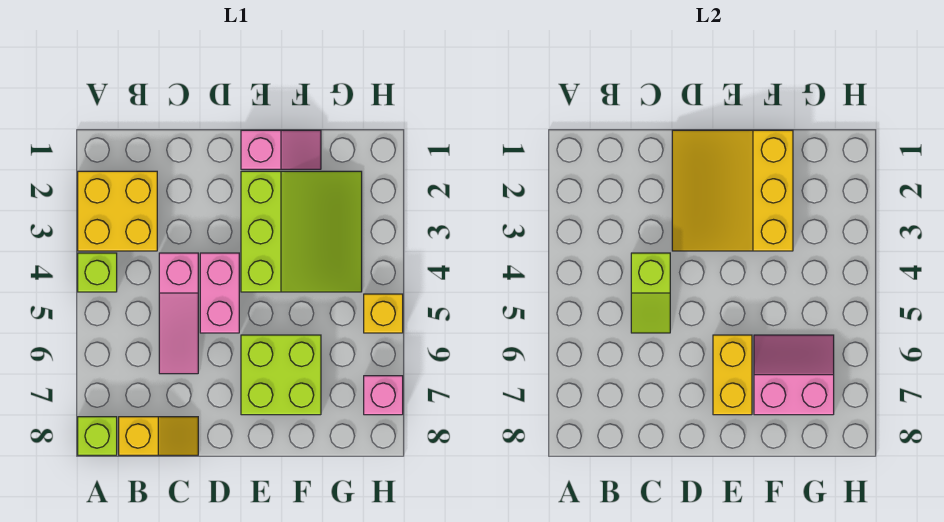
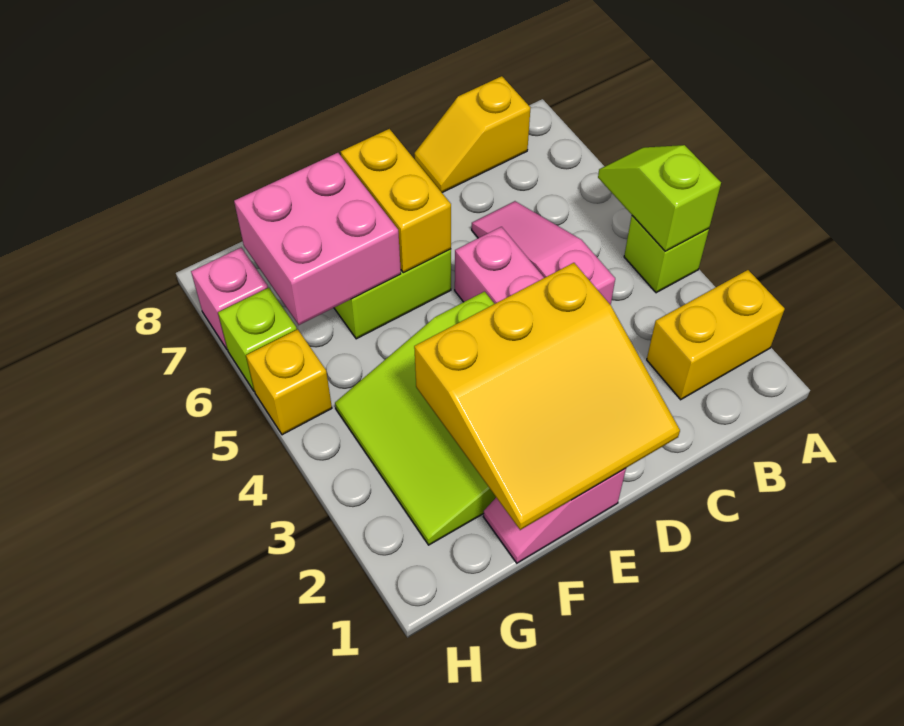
yellow 2x2 brick [78,171,157,251] -> yellow 1x2 brick [647,270,785,400]
lime 1x1 brick [78,417,117,455] -> lime 1x1 brick moved to [218,288,297,391]
lime 1x2 slope [631,253,670,333] -> lime 1x2 slope moved to [598,145,721,251]
yellow 3x3 slope [672,130,793,251] -> yellow 3x3 slope turned to [414,263,680,530]
pink 2x2 slope [754,335,834,415] -> pink 2x2 brick [234,153,401,325]

